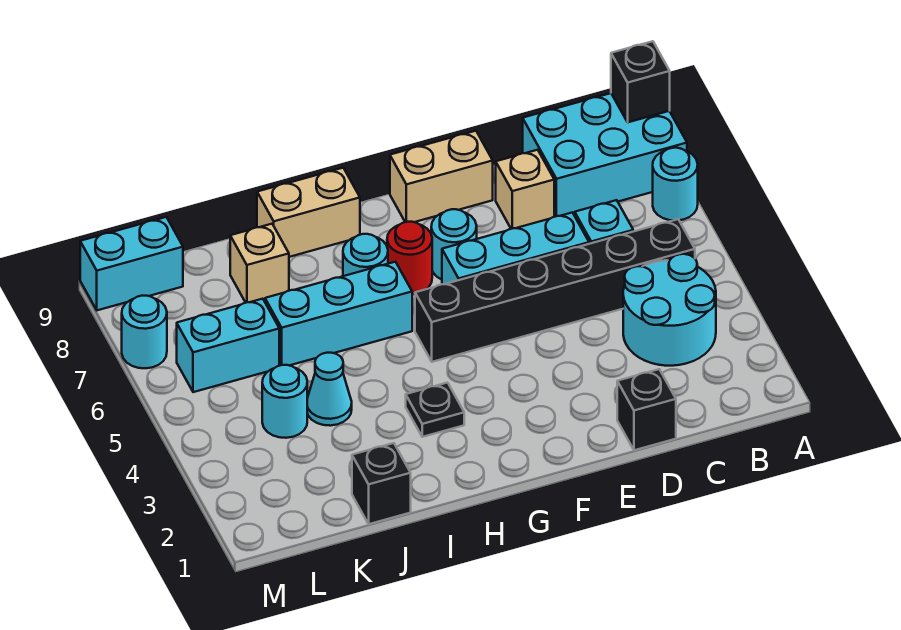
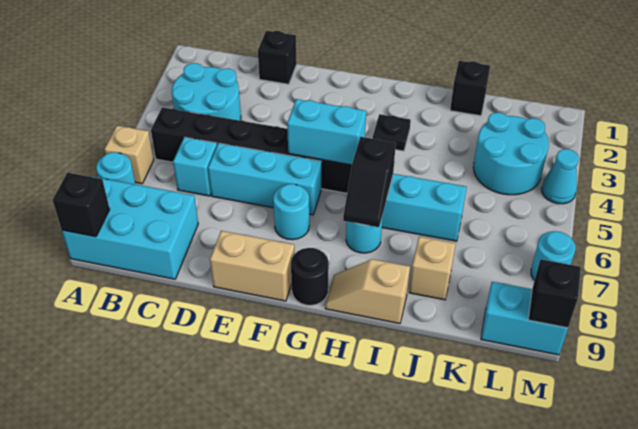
tan 1x1 brick [496,150,554,229] -> tan 1x1 brick moved to [104,126,154,184]
red 1x1 round brick [387,222,432,294] -> none
none -> black 1x1 round brick [291,248,329,305]
none -> black 1x2 slope [343,137,396,227]
tan 1x2 brick [257,168,360,257] -> tan 1x2 slope [325,259,410,324]
cyan 1x1 cone [307,353,352,426] -> cyan 1x1 cone moved to [542,149,579,204]
cyan 1x1 round brick [262,365,307,438] -> cyan 2x2 round brick [473,113,549,195]
cyan 1x2 brick [177,299,279,392] -> cyan 1x2 brick moved to [287,99,366,165]
none -> black 1x1 brick [528,259,581,328]

